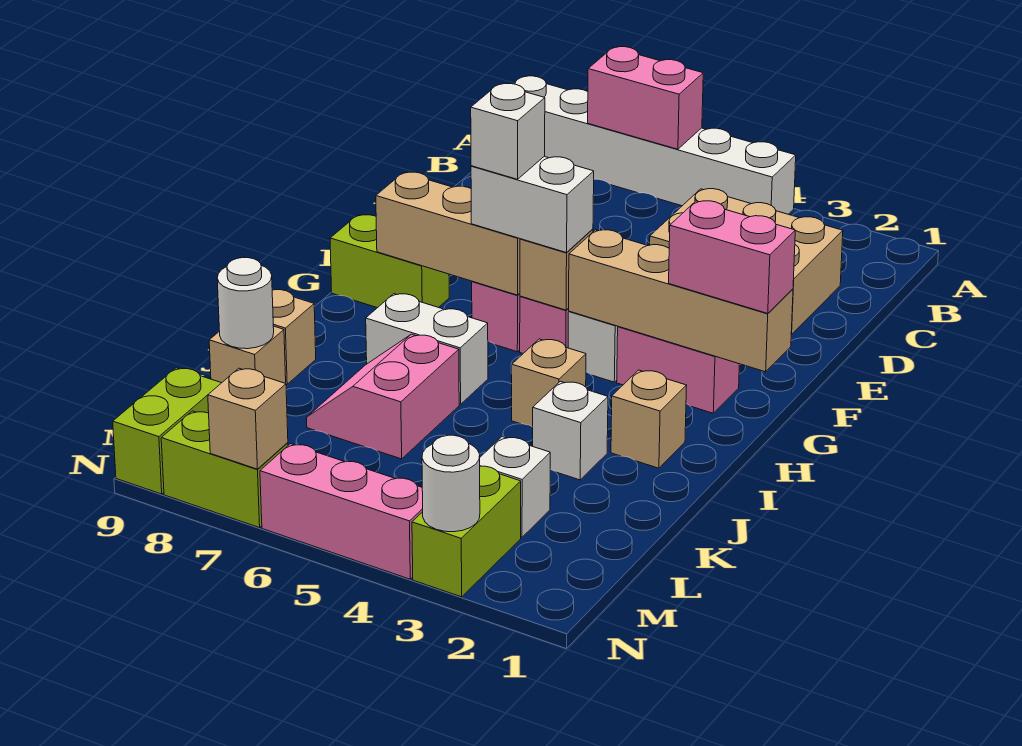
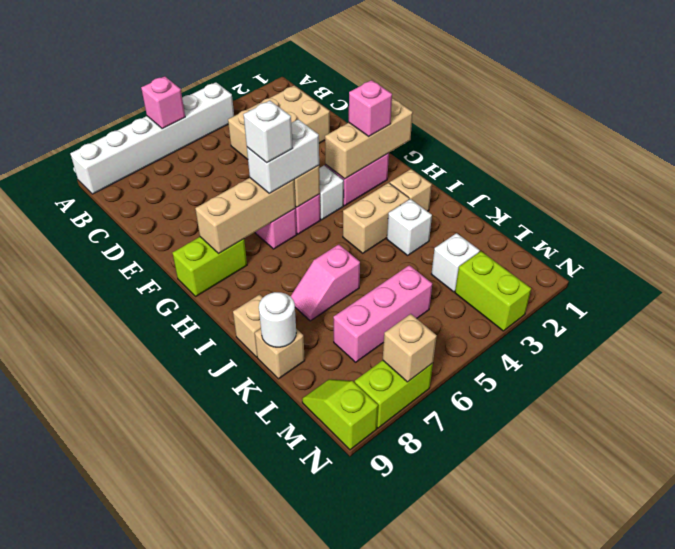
pink 1x2 brick [588,47,703,149] -> pink 1x1 brick [141,76,185,129]
tan 1x4 brick [569,230,793,372] -> tan 1x3 brick [325,98,413,179]
pink 1x2 brick [669,201,795,313] -> pink 1x1 brick [349,80,392,137]
tan 1x1 brick [512,339,586,427] -> tan 1x2 brick [343,183,409,253]
white 1x2 brick [366,294,488,404] -> none
pink 2x2 slope [307,334,459,459] -> pink 1x2 slope [290,244,360,321]
lime 1x2 brick [113,368,221,494] -> lime 1x2 slope [302,379,378,450]
white 1x1 round brick [422,435,480,532] -> none
pink 1x3 brick [260,444,423,579] -> pink 1x3 brick moved to [333,265,432,362]

